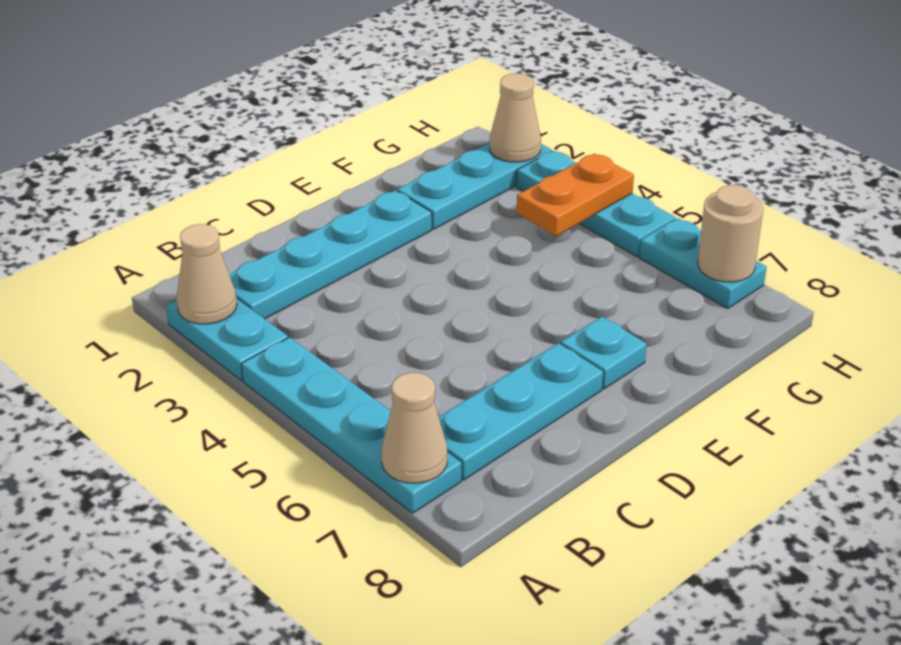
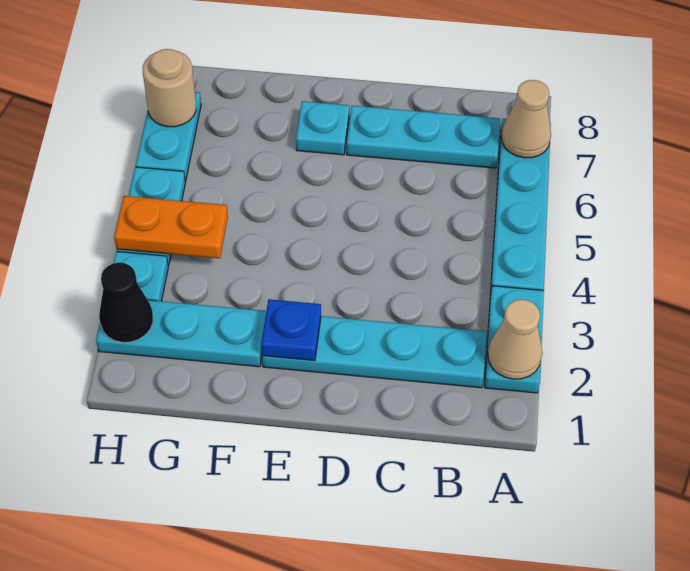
none -> blue 1x1 plate [261,299,321,361]
tan 1x1 cone [490,73,541,162] -> black 1x1 cone [99,263,153,342]

